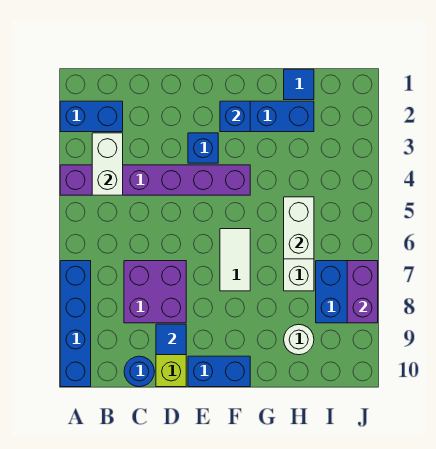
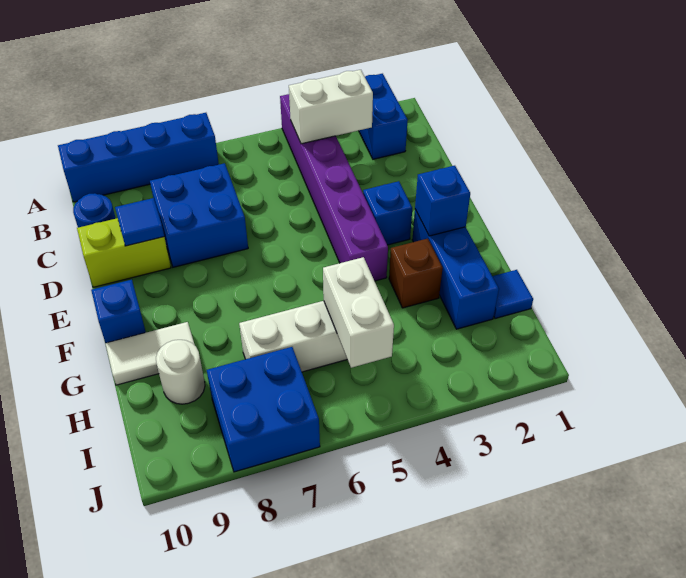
purple 2x2 brick [124,261,186,323] -> blue 2x2 brick [150,163,248,267]
blue 1x2 brick [188,356,250,387] -> blue 1x1 brick [91,280,146,343]
white 1x2 tile [220,229,250,291] -> white 1x2 tile moved to [105,322,195,385]
none -> brown 1x1 brick [389,239,443,308]
white 1x2 brick [284,197,314,259] -> white 1x2 brick turned to [323,257,394,368]
purple 1x2 brick [347,261,378,323] -> none

